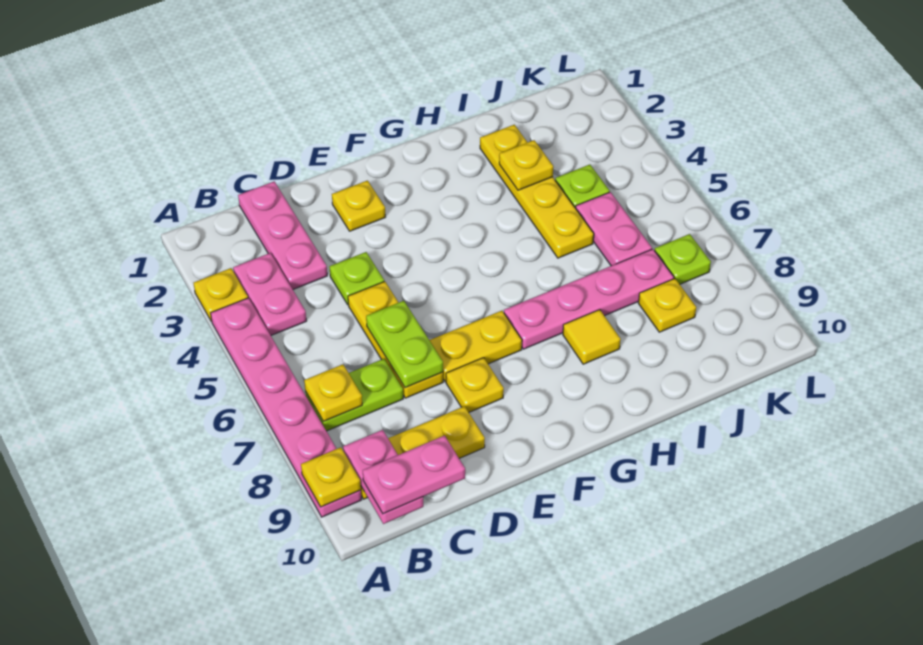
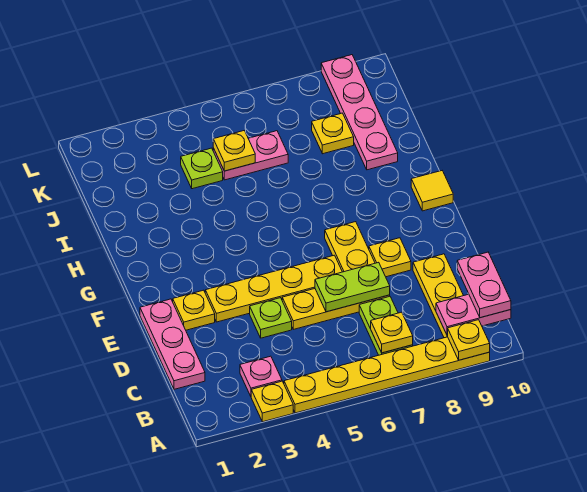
pink 1x6 plate [211,298,362,517] -> yellow 1x6 plate [284,337,490,413]
pink 1x2 plate [233,253,306,335] -> pink 1x1 plate [240,356,282,396]
pink 1x3 plate [238,181,327,289] -> pink 1x3 plate turned to [140,299,205,389]
pink 1x4 plate [504,249,674,349] -> pink 1x4 plate moved to [321,55,398,170]
yellow 1x1 tile [563,310,621,364] -> yellow 1x1 tile moved to [411,171,453,211]
yellow 1x4 plate [480,125,594,258] -> yellow 1x4 plate moved to [205,255,342,322]
yellow 1x1 plate [499,140,553,190] -> yellow 1x1 plate moved to [213,131,255,171]
lime 1x1 plate [655,234,711,284] -> none

